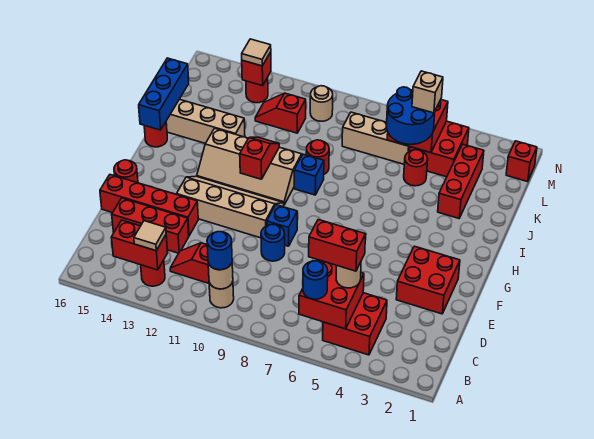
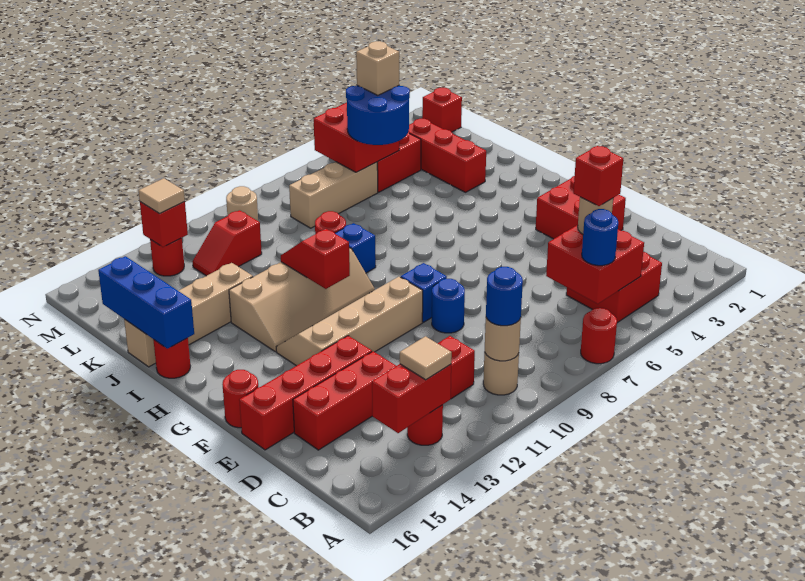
red 1x2 brick [309,220,366,271] -> red 1x1 brick [573,146,623,206]
red 1x1 round brick [404,150,428,186] -> red 1x1 round brick moved to [581,308,617,364]

